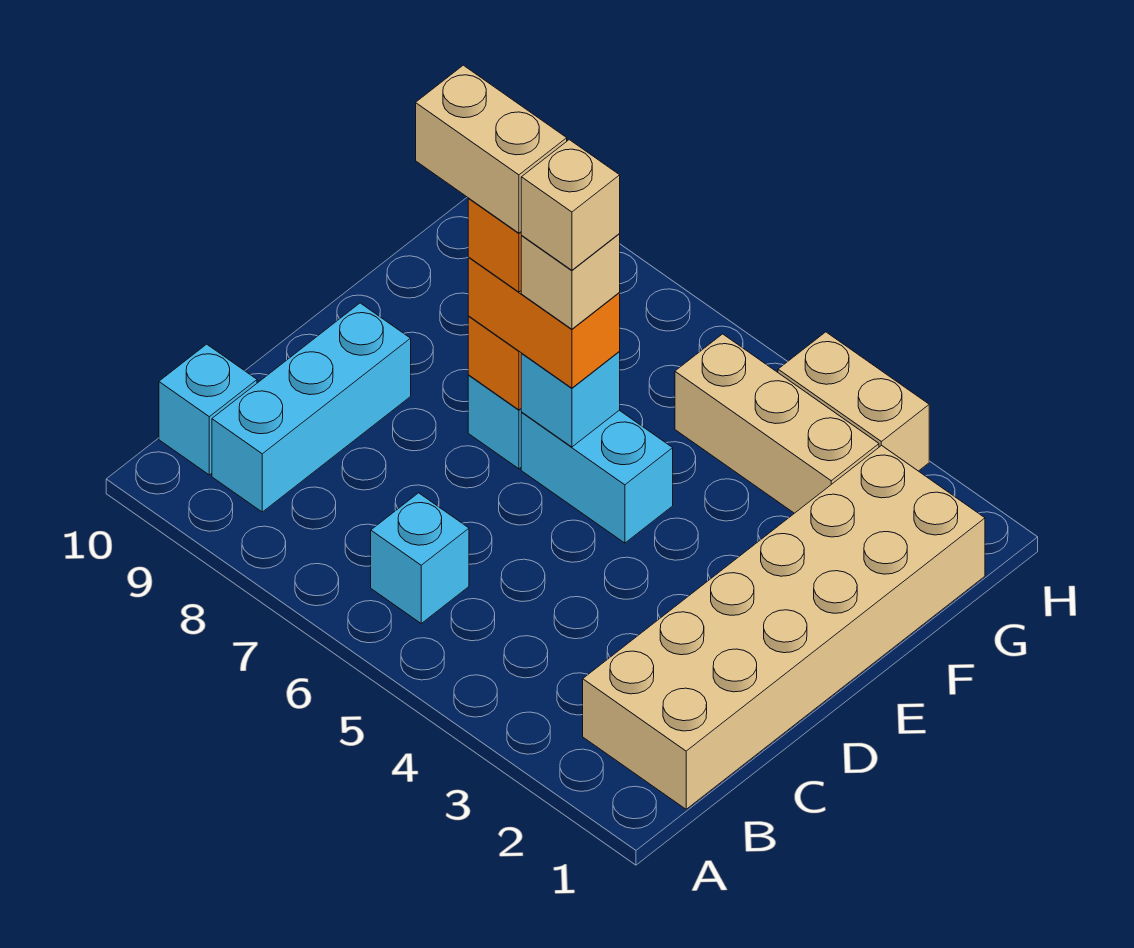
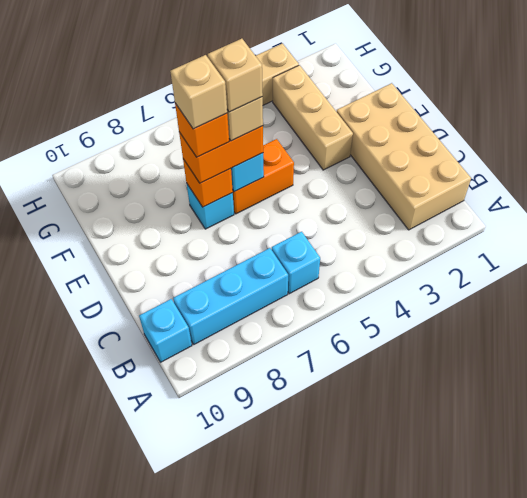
tan 2x6 brick [583,445,985,809] -> tan 2x4 brick [337,83,471,230]
cyan 1x3 brick [212,303,411,512] -> cyan 1x3 brick turned to [173,248,288,344]
cyan 1x2 brick [521,410,673,543] -> orange 1x2 brick [233,139,294,214]
tan 1x2 brick [416,65,567,233] -> tan 1x1 brick [170,55,227,129]
tan 1x3 brick [675,334,879,513] -> tan 1x3 brick turned to [273,65,353,170]

